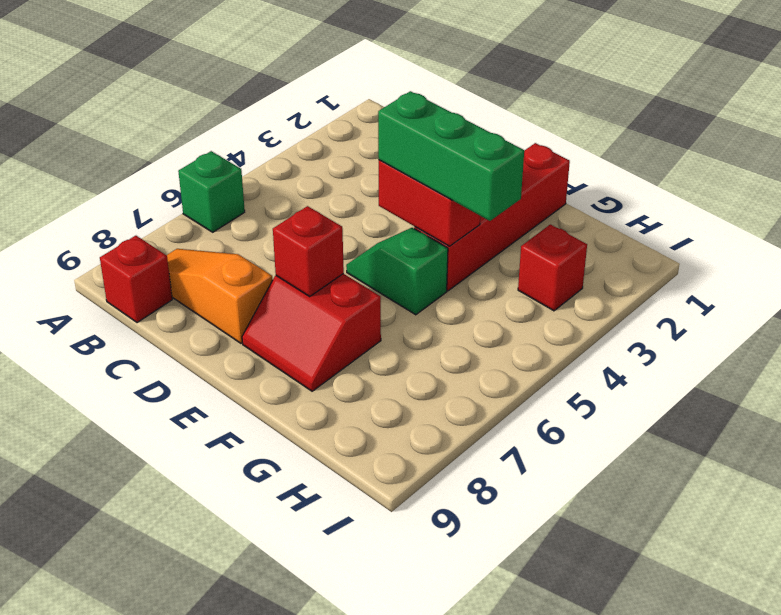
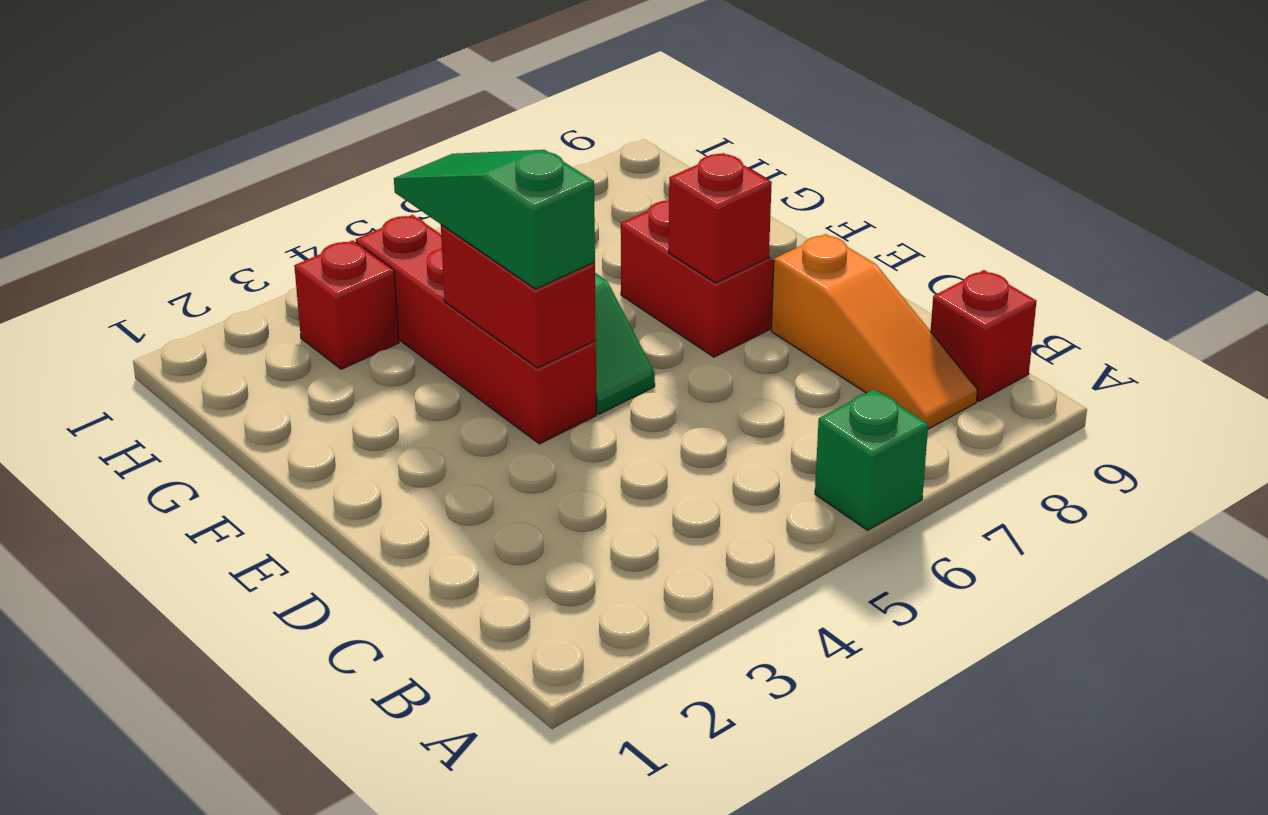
green 1x3 brick [378,91,524,221] -> green 1x3 slope [394,150,595,289]
red 1x4 brick [414,143,570,291] -> red 1x4 brick turned to [356,215,597,444]

